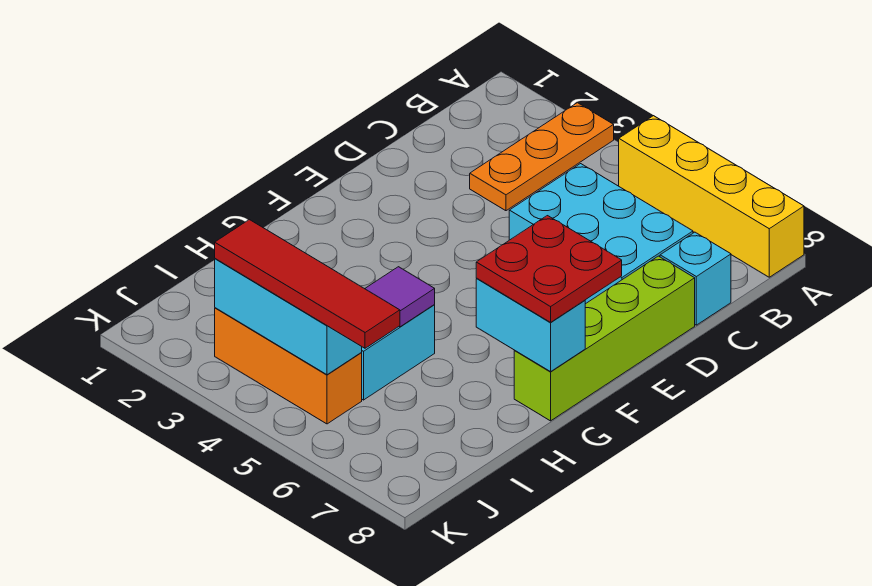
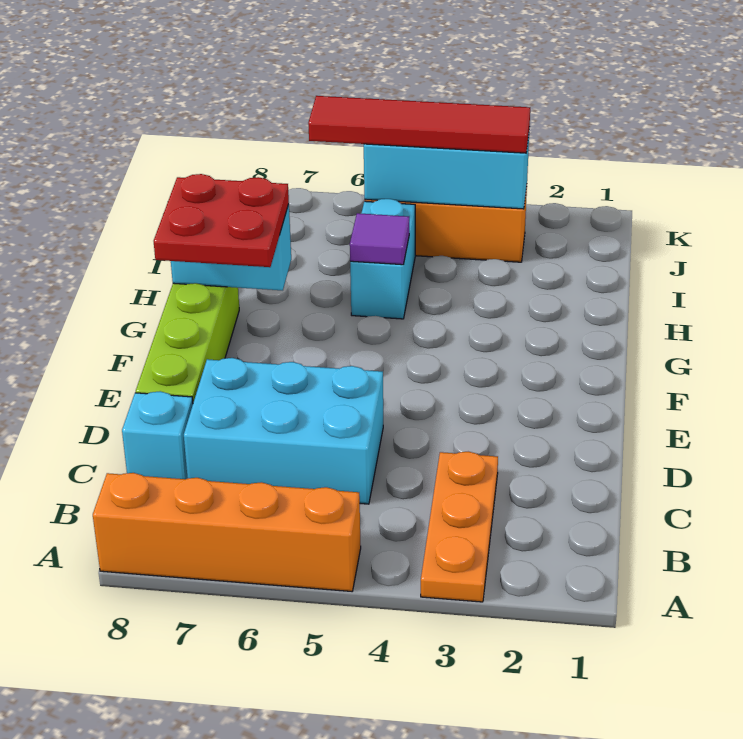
yellow 1x4 brick [619,116,804,277] -> orange 1x4 brick [93,473,361,591]

